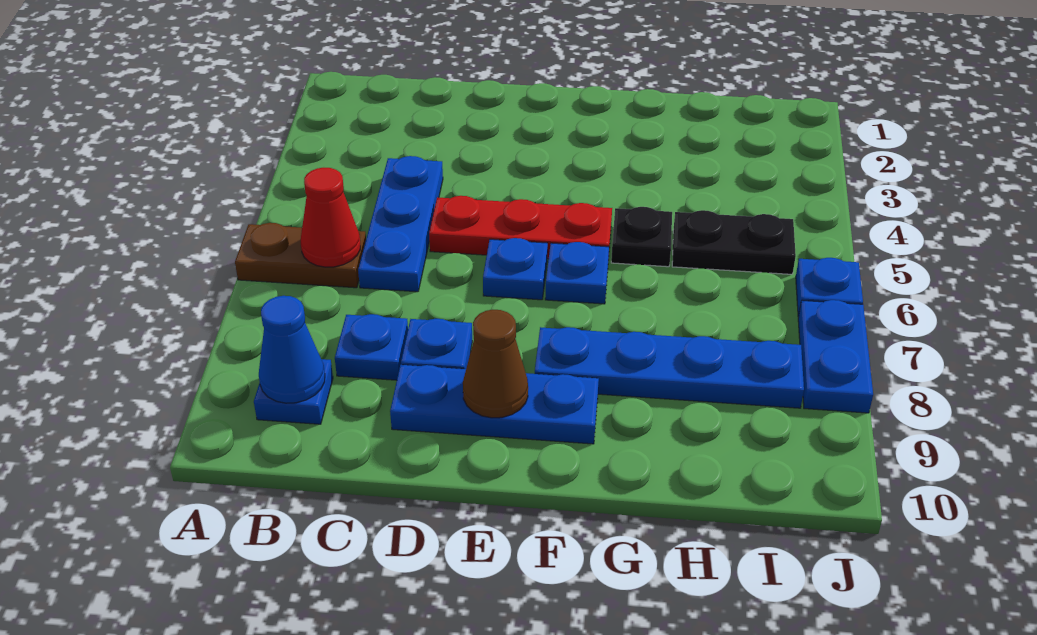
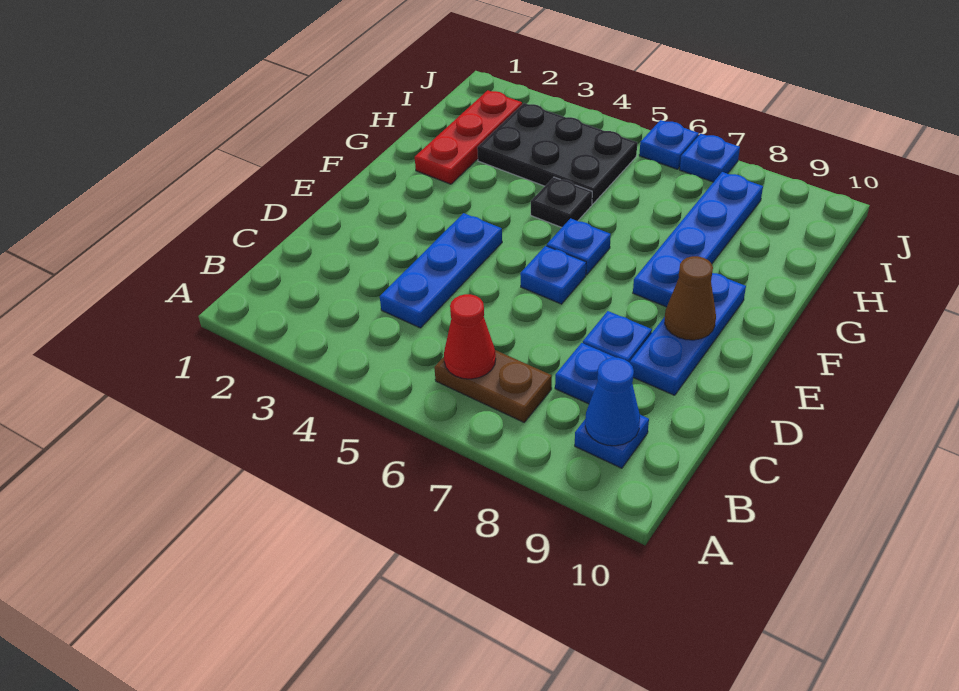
brown 1x2 plate [235,223,366,288] -> brown 1x2 plate turned to [434,350,552,422]
blue 1x3 plate [358,156,443,292] -> blue 1x3 plate turned to [380,213,502,328]
red 1x3 plate [429,196,612,259] -> red 1x3 plate moved to [415,90,522,184]
black 1x2 plate [672,210,796,274] -> black 2x3 plate [477,103,637,204]
blue 1x2 plate [798,300,873,413] -> blue 1x1 plate [680,134,740,182]

